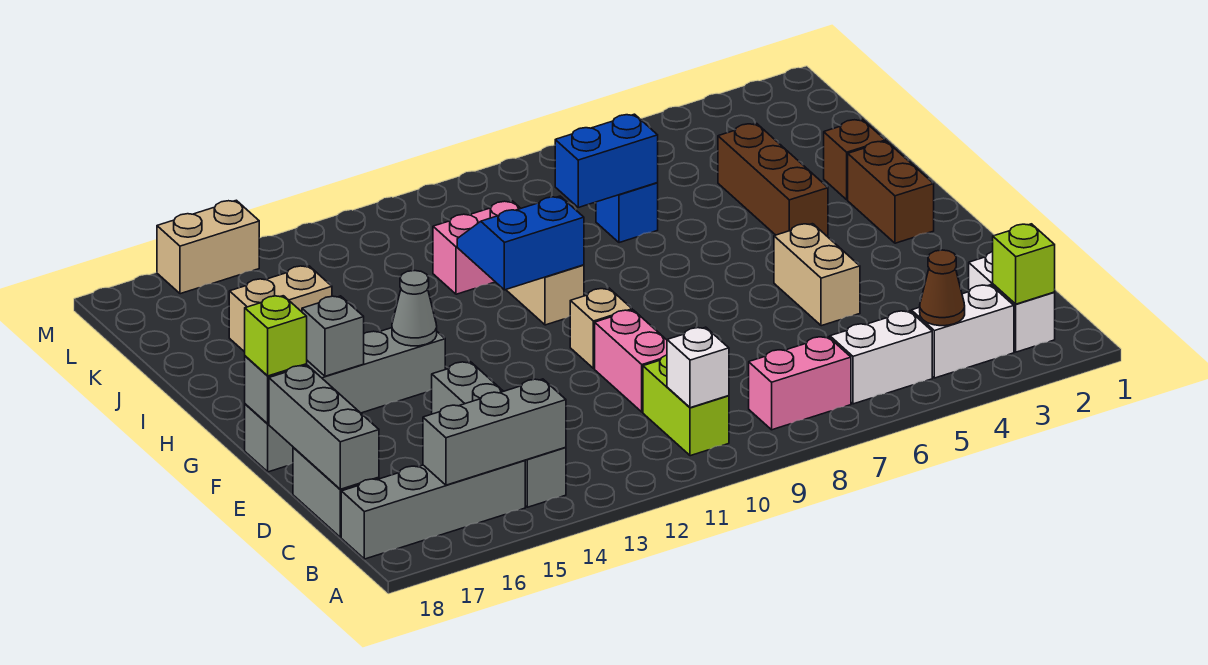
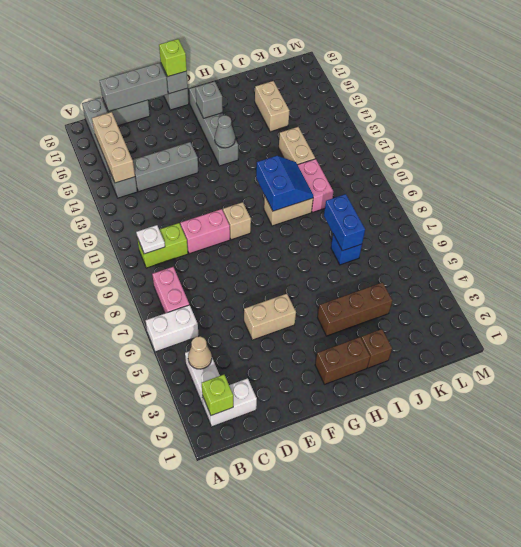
brown 1x1 cone [920,250,965,326] -> tan 1x1 cone [188,336,212,369]
white 1x2 brick [830,311,932,404] -> white 1x2 brick turned to [146,305,199,352]
white 1x1 brick [667,327,729,408] -> white 1x1 plate [136,225,165,254]
grey 1x3 brick [423,379,566,485] -> tan 1x3 brick [92,112,135,183]
tan 1x2 brick [157,200,259,294] -> tan 1x2 brick moved to [279,127,315,165]

